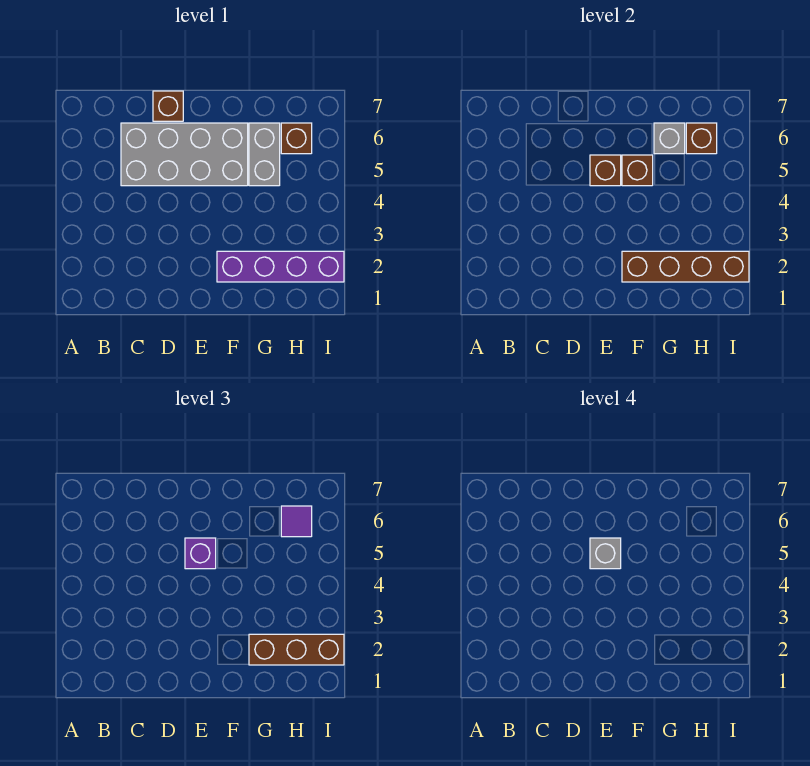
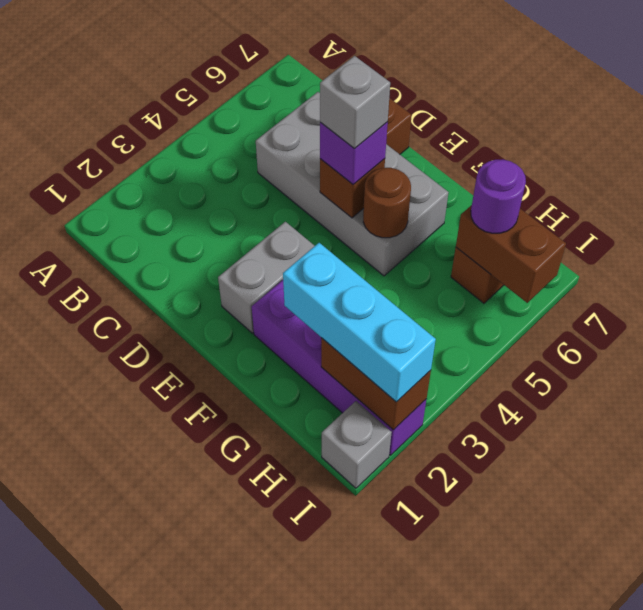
brown 1x4 brick [622,251,749,282] -> brown 1x2 brick [321,338,431,430]
brown 1x1 brick [622,155,653,186] -> brown 1x1 round brick [363,168,411,238]
brown 1x3 brick [249,634,344,665] -> cyan 1x3 brick [283,243,436,402]
grey 1x2 brick [249,123,280,186] -> grey 1x2 brick moved to [218,222,314,333]
grey 1x1 brick [654,123,685,154] -> grey 1x1 brick moved to [322,401,392,488]
brown 1x1 brick [686,123,717,154] -> brown 1x2 brick [456,205,566,303]
purple 1x1 tile [281,506,312,537] -> purple 1x1 round brick [471,159,526,233]

